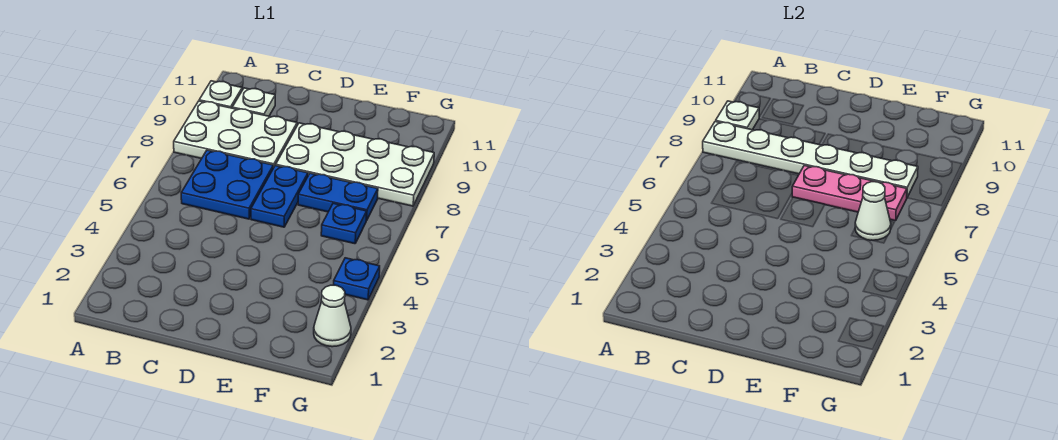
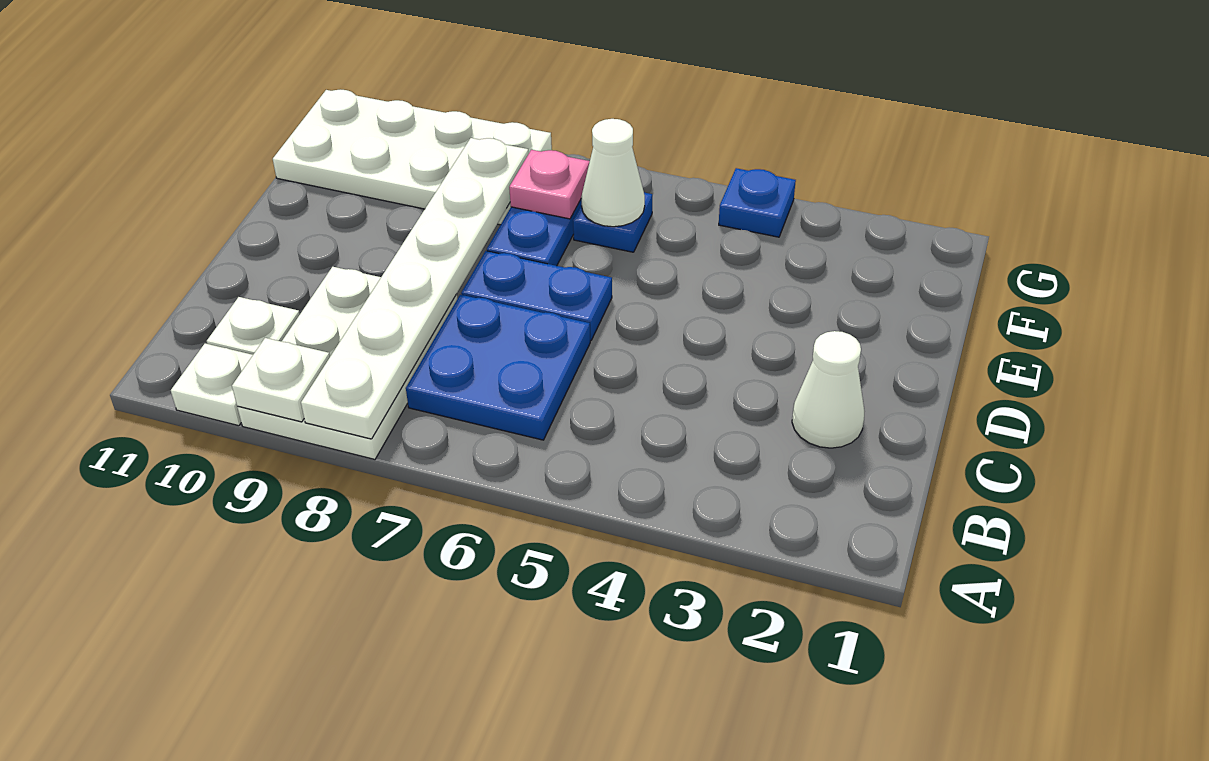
pink 1x3 plate [792,165,907,221] -> pink 1x1 plate [509,150,590,219]
white 2x4 plate [276,123,434,206] -> white 2x4 plate turned to [273,90,552,225]
white 1x1 cone [314,285,351,347] -> white 1x1 cone moved to [792,331,864,448]

